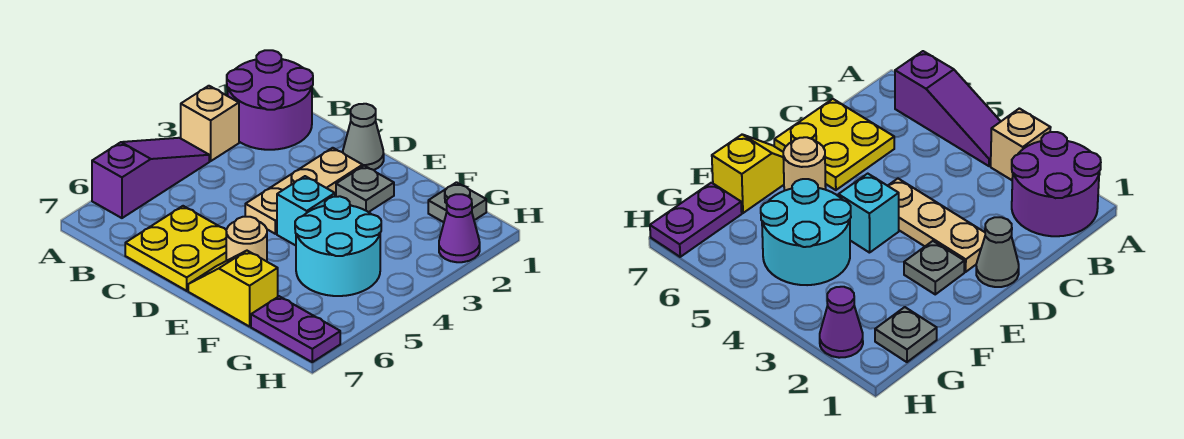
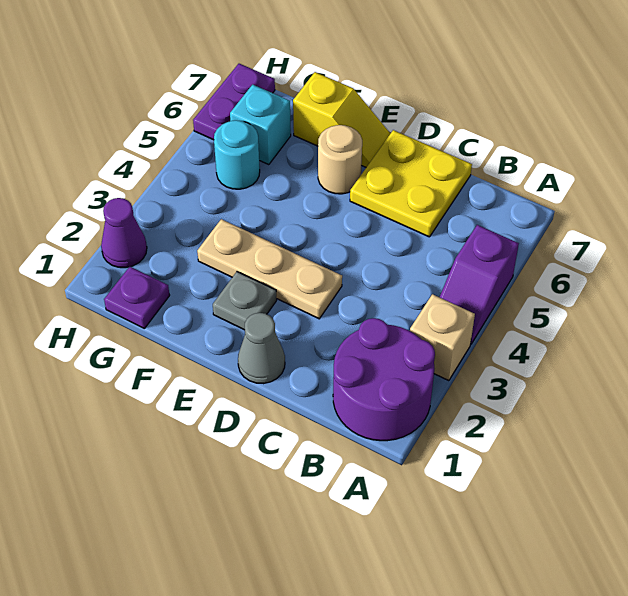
purple 1x3 slope [92,138,209,218] -> purple 1x2 slope [440,225,519,344]
tan 1x3 plate [245,148,363,234] -> tan 1x3 plate turned to [197,219,342,319]
cyan 1x1 brick [277,176,335,245] -> cyan 1x1 brick moved to [230,85,291,165]
cyan 2x2 round brick [295,196,381,296] -> cyan 1x1 round brick [214,120,260,189]
grey 1x1 plate [428,182,486,222] -> purple 1x1 plate [104,267,170,328]
purple 1x2 plate [251,296,340,362] -> purple 1x2 plate turned to [193,64,275,140]

